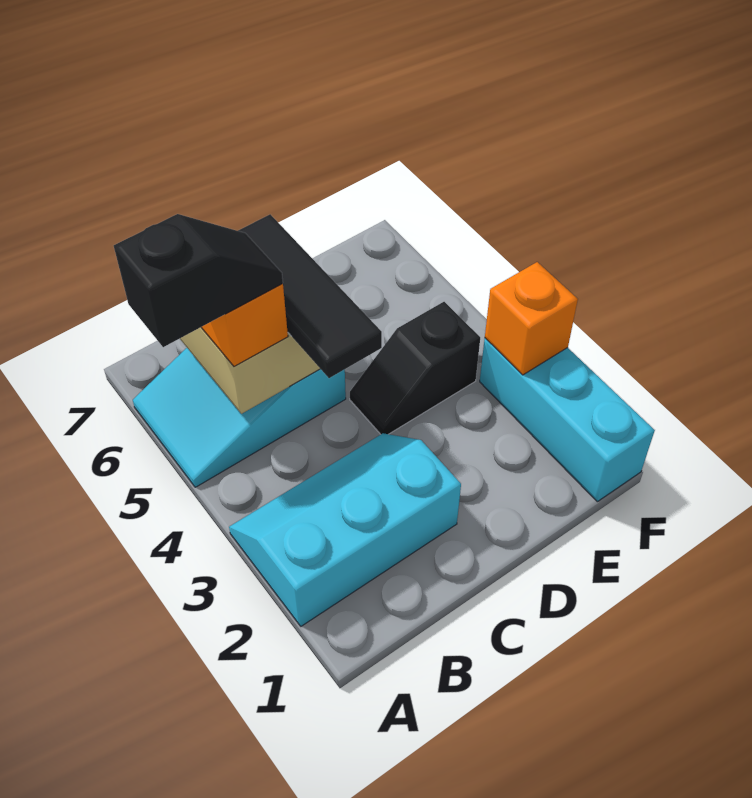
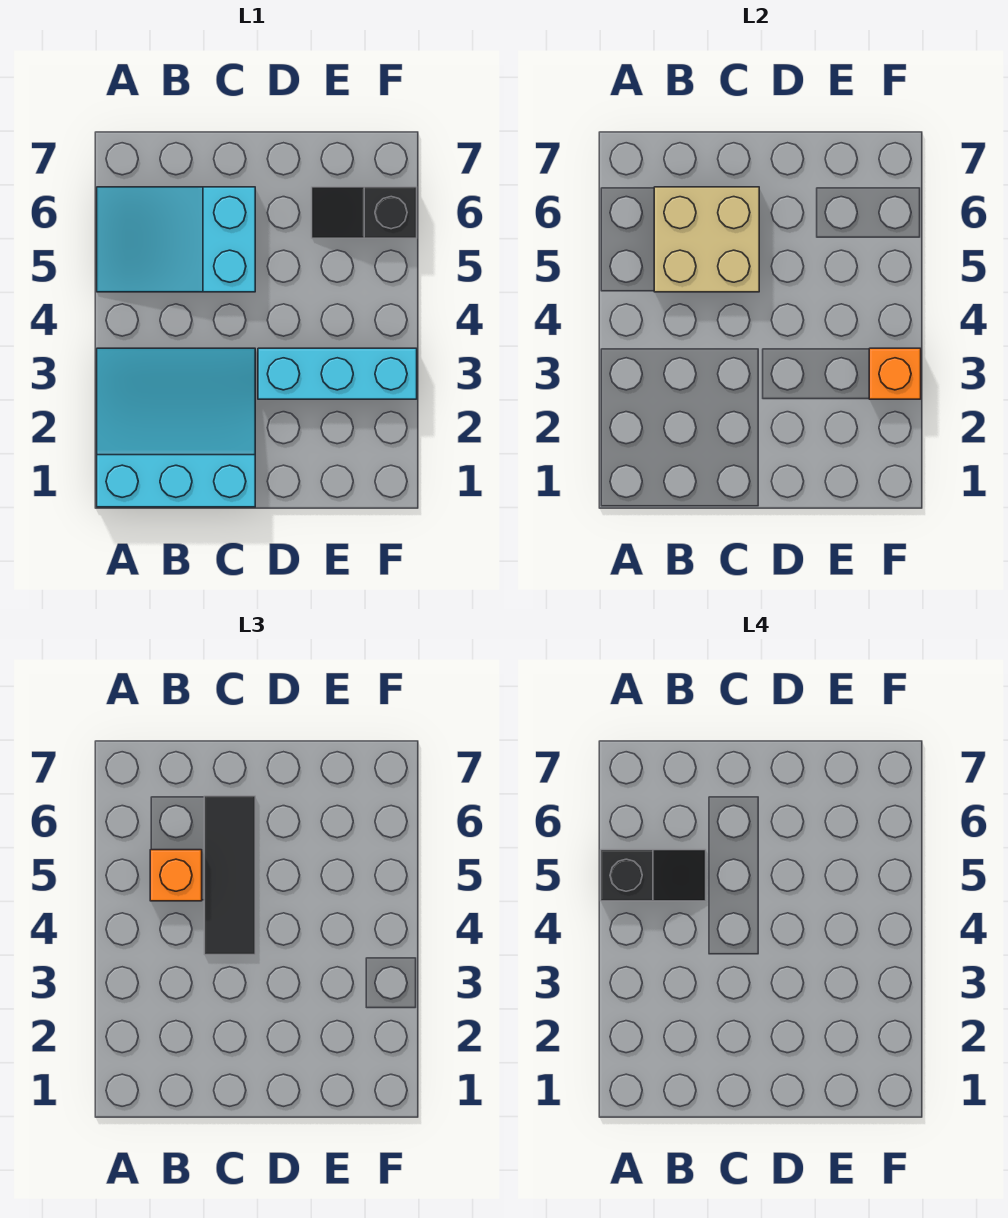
cyan 2x3 slope [229,433,461,626] -> cyan 3x3 slope [97,348,255,507]
black 1x2 slope [350,302,480,434] -> black 1x2 slope moved to [312,187,417,238]
cyan 1x3 brick [480,338,655,502] -> cyan 1x3 brick turned to [258,348,417,399]

